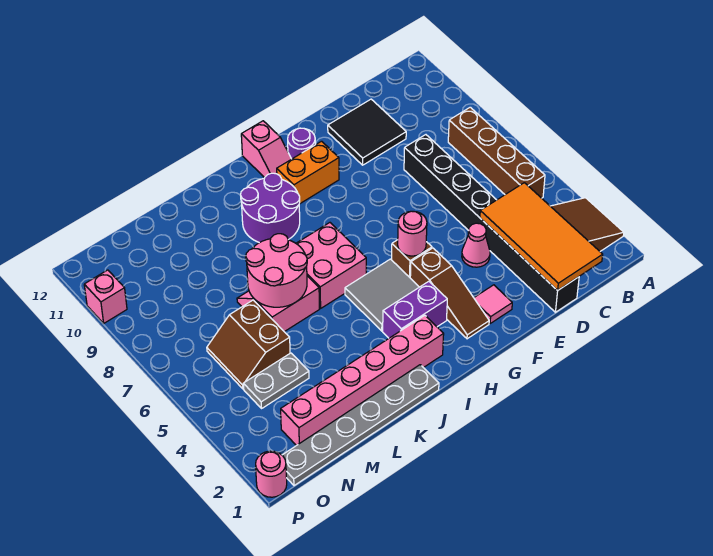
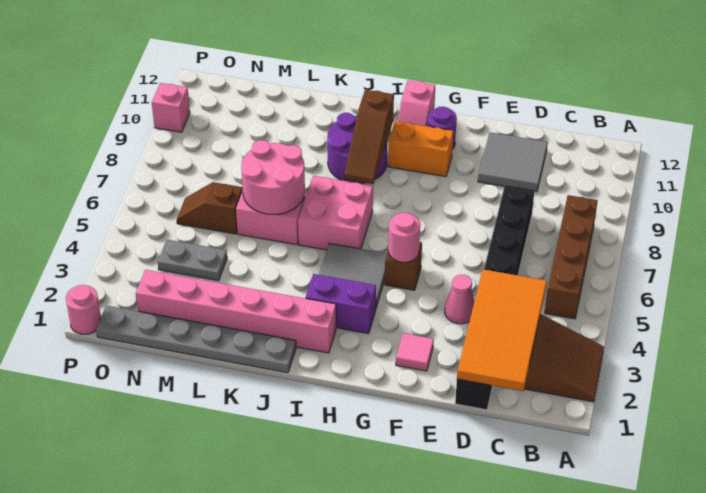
black 2x2 tile [328,99,406,165] -> grey 2x2 tile [478,132,548,192]
brown 1x3 slope [410,248,489,339] -> brown 1x3 slope moved to [344,90,394,184]
brown 2x2 slope [207,300,290,389] -> brown 1x2 slope [177,182,243,234]

